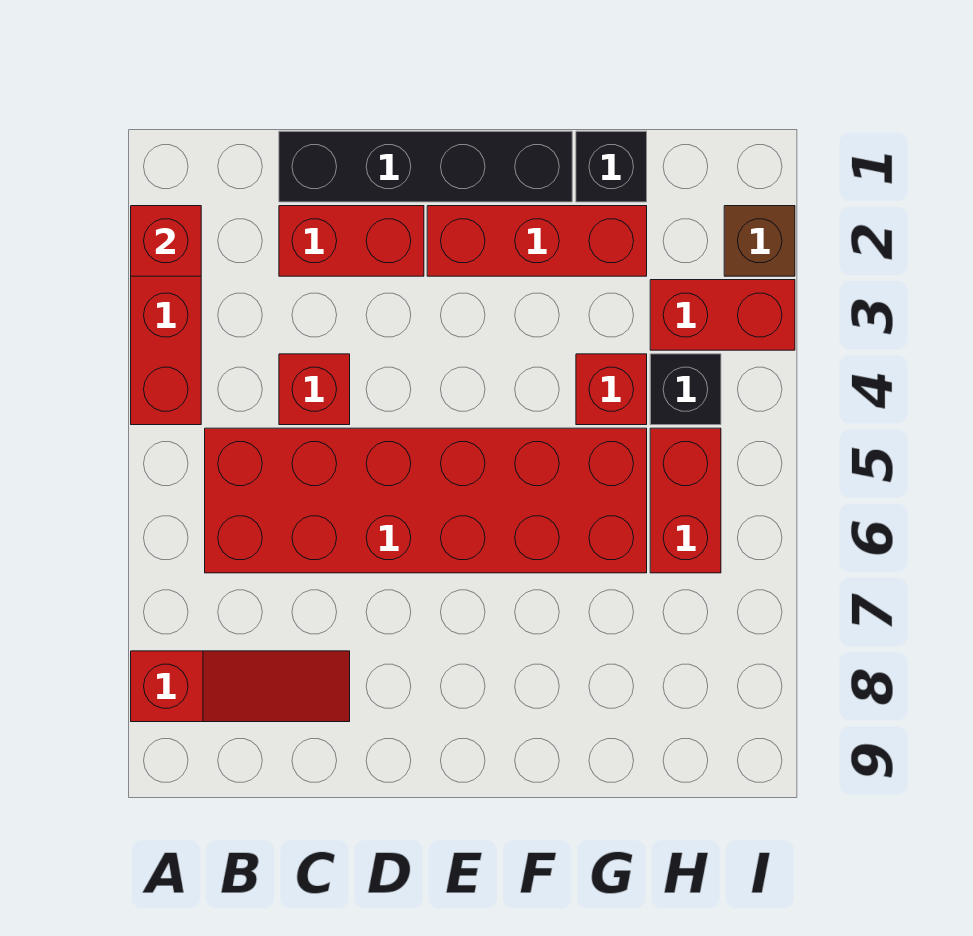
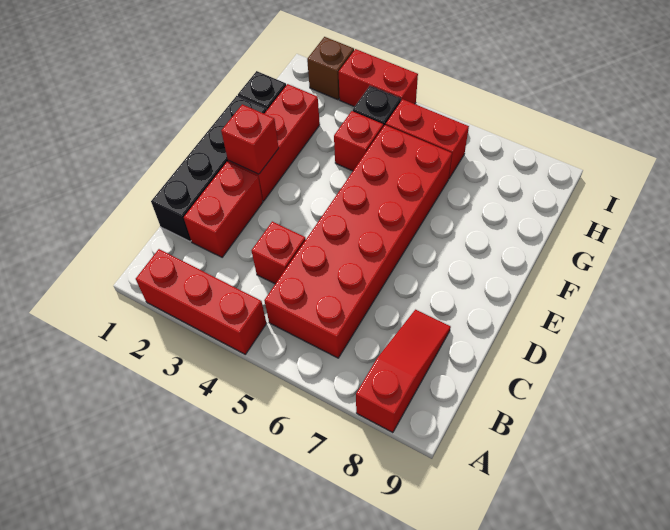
red 1x1 brick [131,206,201,276] -> red 1x1 brick moved to [221,104,279,174]
red 1x2 brick [650,280,795,350] -> red 1x2 brick turned to [339,49,418,107]

